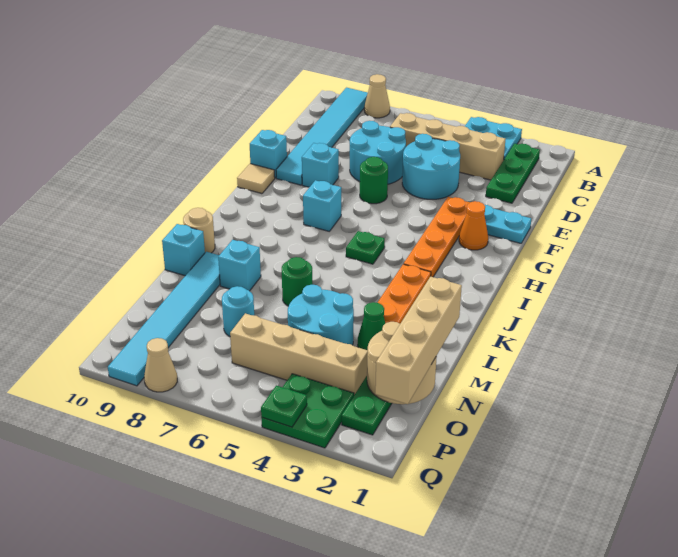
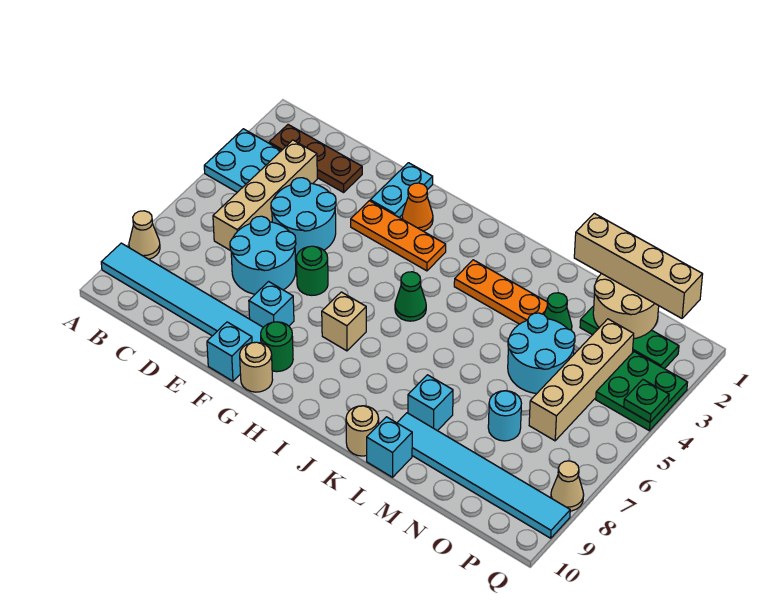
green 1x3 plate [486,144,540,203] -> brown 1x3 plate [269,125,362,192]
orange 1x4 plate [404,197,470,277] -> orange 1x3 plate [351,201,446,271]
tan 1x1 tile [237,164,275,194] -> tan 1x1 round brick [240,342,273,392]
cyan 1x1 brick [303,180,341,231] -> tan 1x1 brick [322,292,366,351]
green 1x1 plate [346,231,385,264] -> green 1x1 cone [395,272,426,321]
green 1x1 round brick [282,257,313,306] -> green 1x1 round brick moved to [261,322,293,372]

